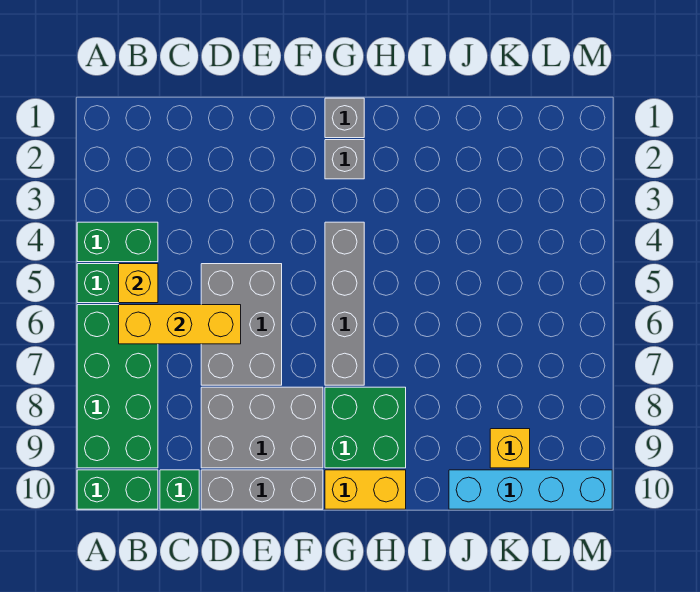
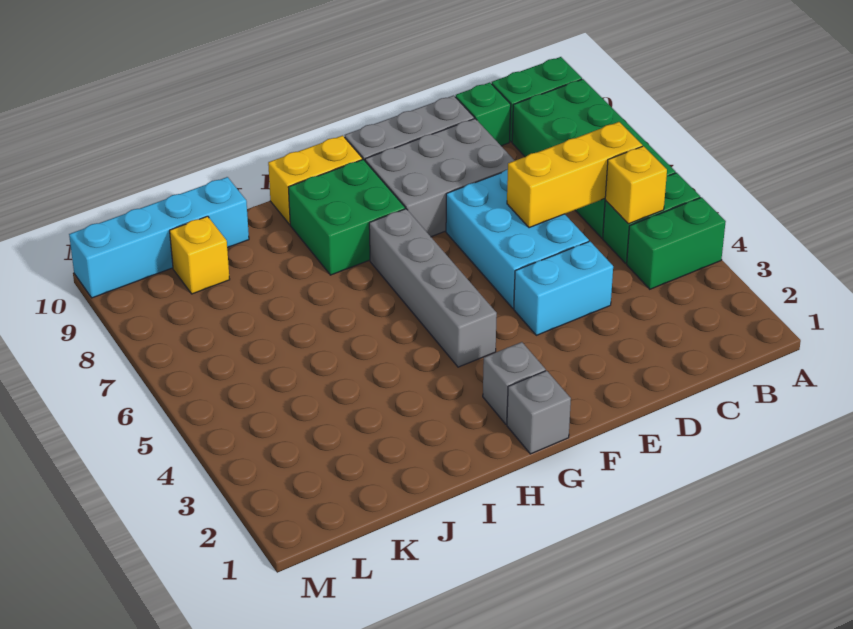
none -> cyan 1x2 brick [514,241,613,335]
grey 2x3 brick [201,264,282,385] -> cyan 2x3 brick [446,170,589,308]

